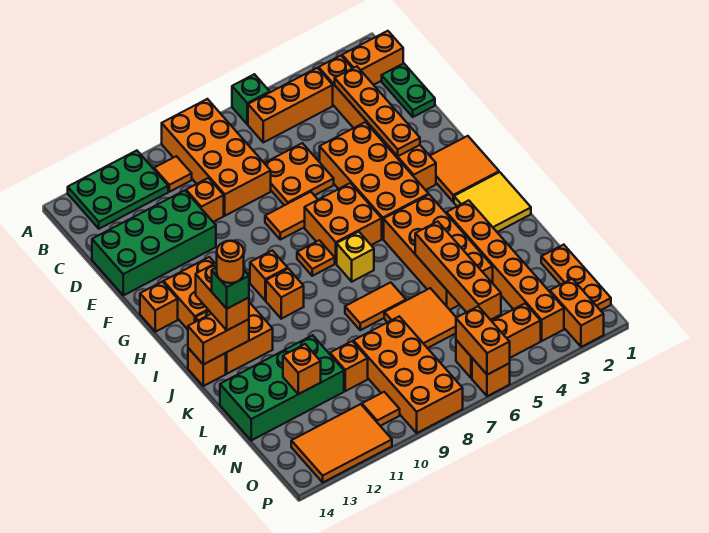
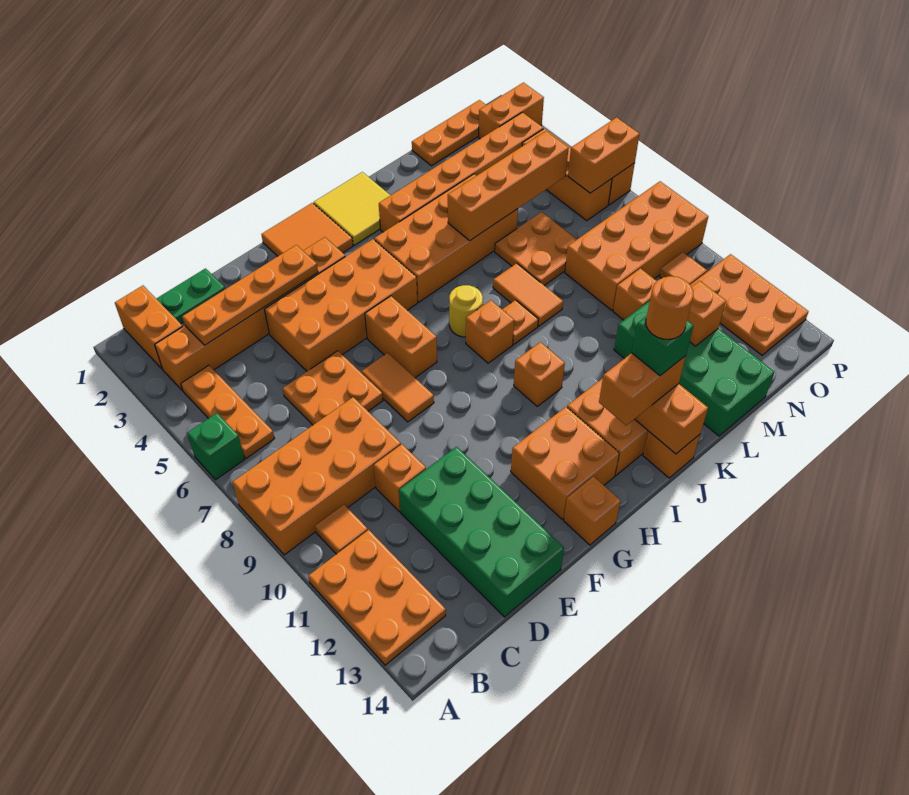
green 2x3 plate [68,151,168,229] -> orange 2x3 plate [308,530,446,665]
orange 1x3 brick [248,68,333,142] -> orange 1x3 plate [181,365,274,458]
orange 2x2 brick [305,183,382,263] -> orange 1x2 brick [365,296,437,378]
orange 1x1 plate [297,240,335,276] -> orange 1x1 plate moved to [502,300,538,344]
orange 1x1 brick [250,250,288,300] -> orange 1x1 brick moved to [466,300,514,363]
yellow 1x1 brick [337,232,374,282] -> yellow 1x1 round brick [449,285,483,337]
orange 2x2 tile [384,288,456,348] -> orange 2x2 plate [495,212,577,286]
orange 2x3 tile [291,404,392,482] -> orange 2x3 plate [691,254,809,355]

